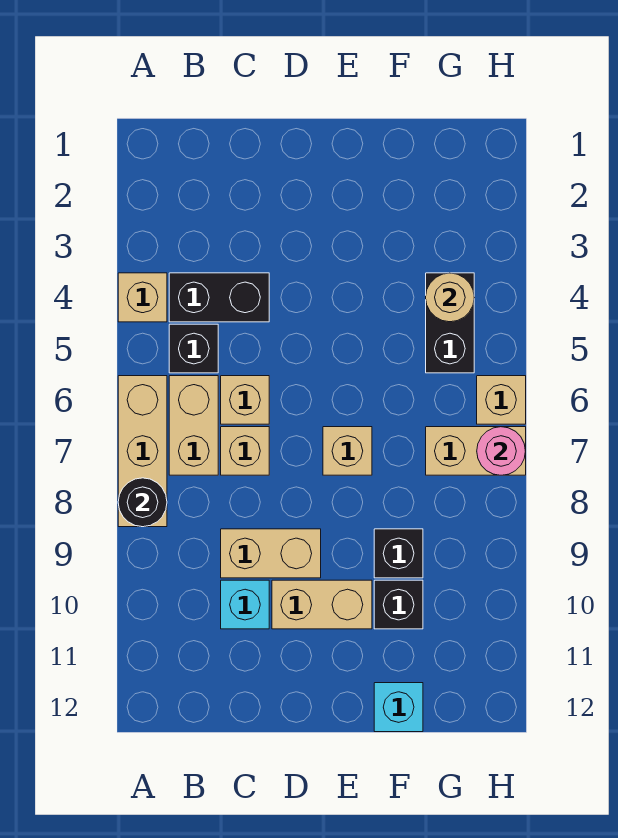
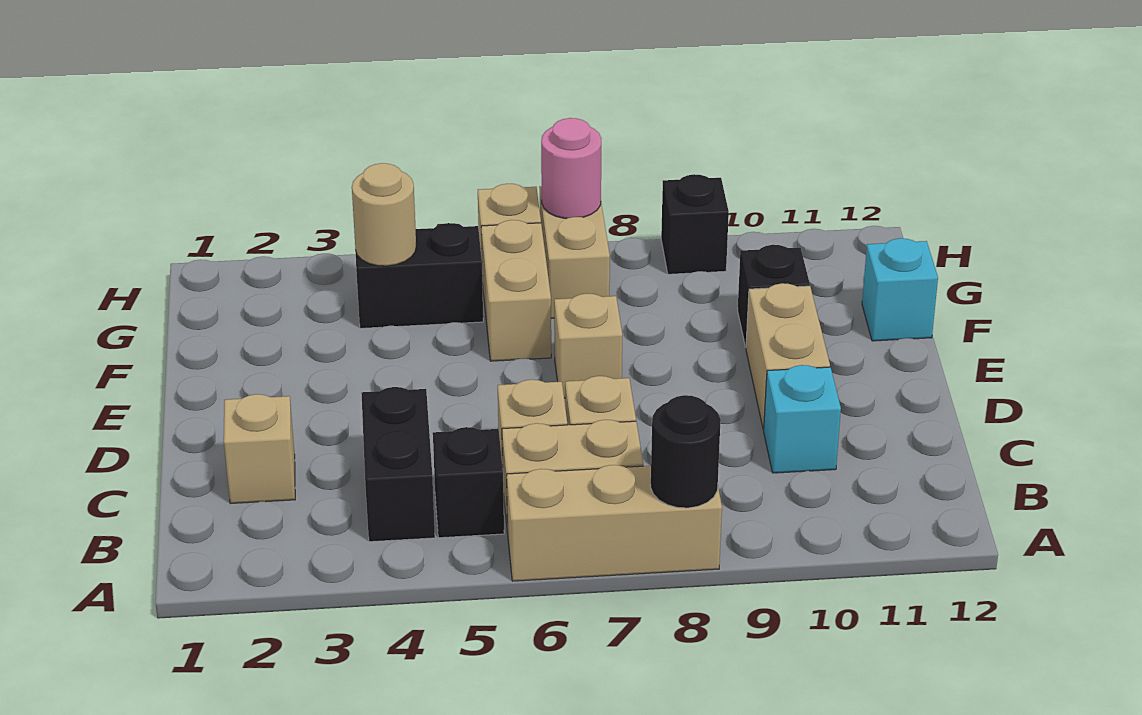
tan 1x1 brick [118,273,167,322] -> tan 1x1 brick moved to [224,394,295,504]
tan 1x2 brick [221,529,321,578] -> tan 1x2 brick moved to [481,220,551,361]
black 1x1 brick [374,529,423,578] -> black 1x1 brick moved to [661,174,729,274]

